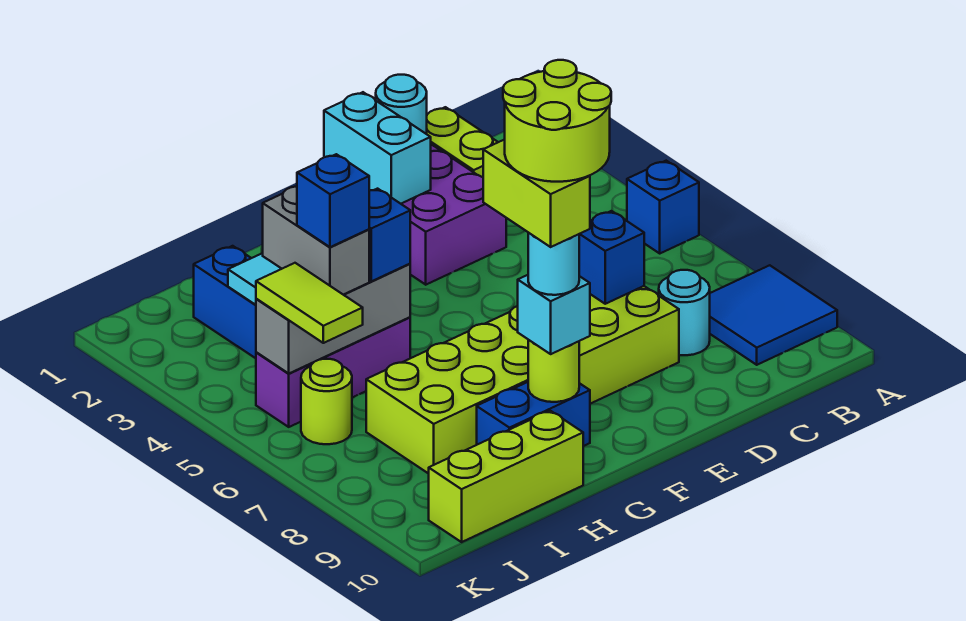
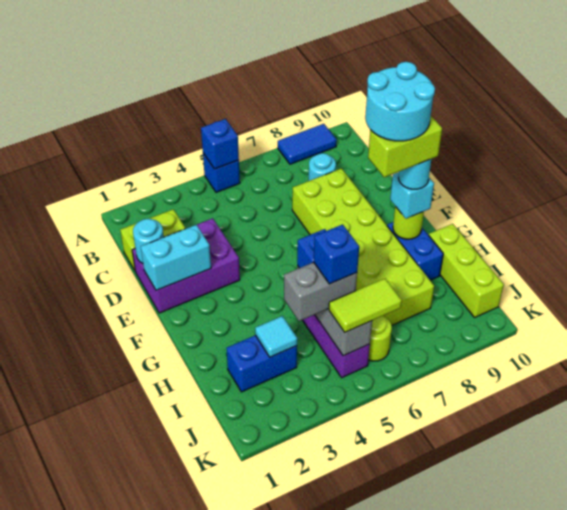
blue 2x2 tile [710,265,837,365] -> blue 1x2 tile [278,124,337,164]
blue 1x1 brick [579,211,644,304] -> blue 1x1 brick moved to [201,119,239,169]
lime 2x2 round brick [503,60,611,182] -> cyan 2x2 round brick [365,62,435,141]

